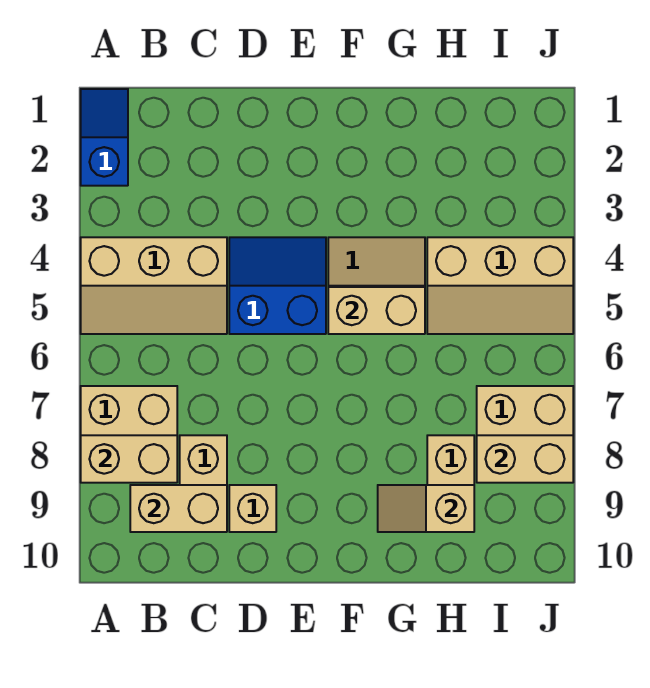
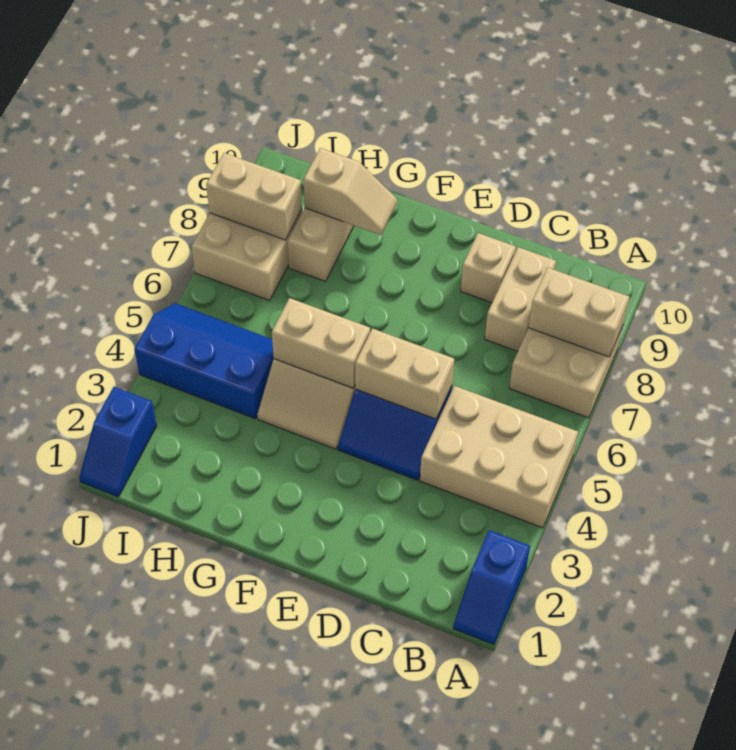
tan 2x3 slope [81,237,227,334] -> tan 2x3 brick [420,386,578,528]
tan 1x2 brick [130,485,227,532] -> tan 1x2 brick moved to [355,328,454,419]
tan 2x3 slope [427,237,573,334] -> blue 2x3 slope [134,303,274,419]
none -> blue 1x2 slope [79,387,157,497]

